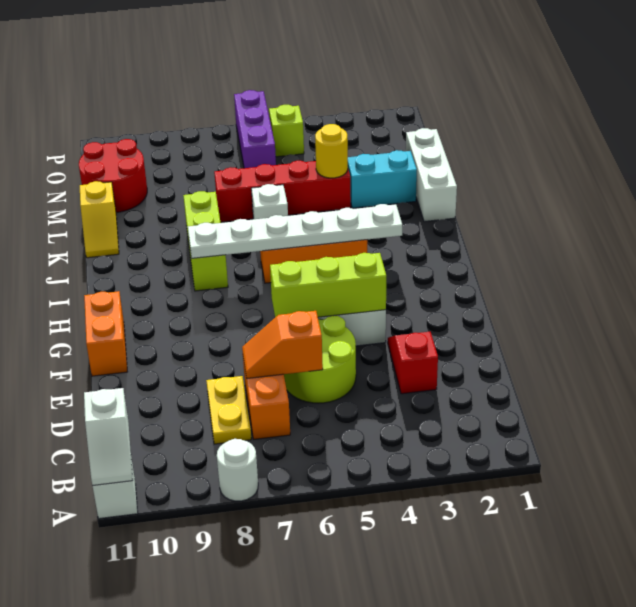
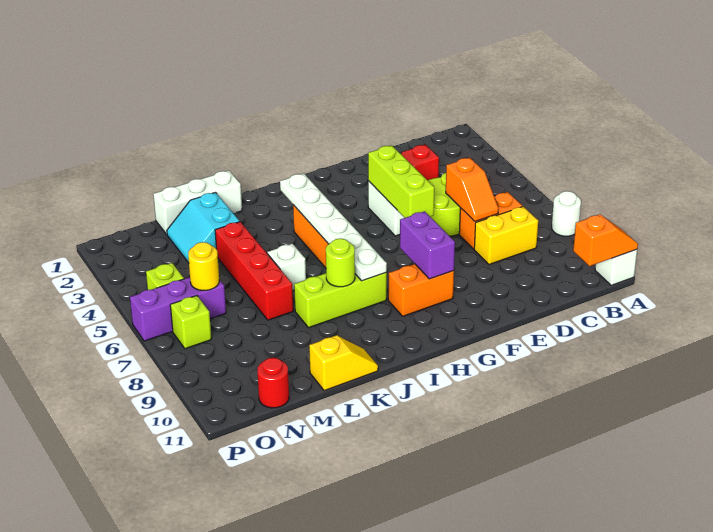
white 1x2 slope [84,388,133,486] -> orange 1x2 slope [573,214,638,266]
yellow 1x2 plate [206,376,251,444] -> yellow 1x2 brick [474,207,538,264]
orange 1x2 brick [84,291,127,376] -> orange 1x2 brick moved to [388,264,454,316]
none -> purple 1x2 brick [400,211,455,279]
none -> lime 1x1 round brick [326,238,355,287]
yellow 1x1 round brick [315,124,348,178] -> yellow 1x1 round brick moved to [188,242,219,291]
red 2x2 round brick [79,139,147,212] -> red 1x1 round brick [257,358,289,408]
none -> lime 1x1 brick [170,296,211,349]

